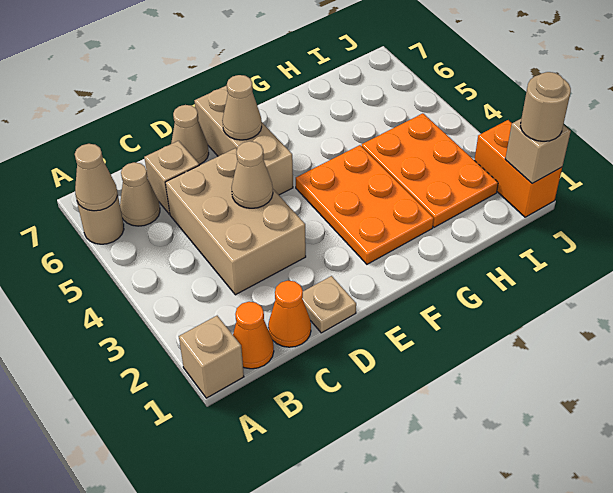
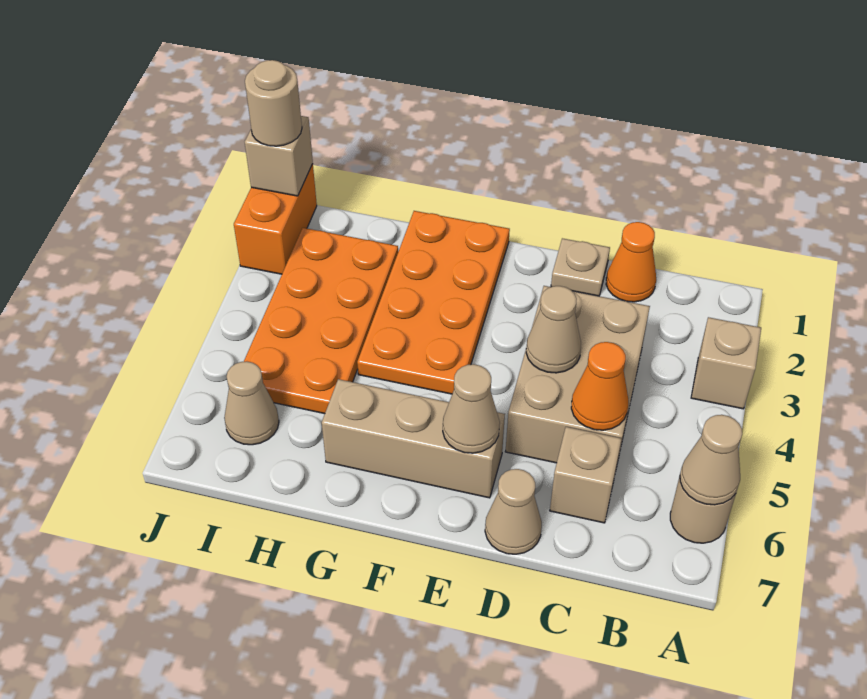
tan 1x1 brick [179,316,244,398] -> tan 1x1 brick moved to [691,317,761,409]
orange 1x1 cone [233,302,274,369] -> orange 1x1 cone moved to [571,342,628,430]
tan 1x1 cone [120,162,160,226] -> tan 1x1 cone moved to [224,361,279,445]
tan 1x3 brick [195,85,293,195] -> tan 1x3 brick turned to [322,379,505,498]
orange 2x3 plate [296,145,434,264] -> orange 2x4 plate [357,211,510,394]
orange 2x3 plate [362,113,498,227] -> orange 2x4 plate [244,228,398,414]

